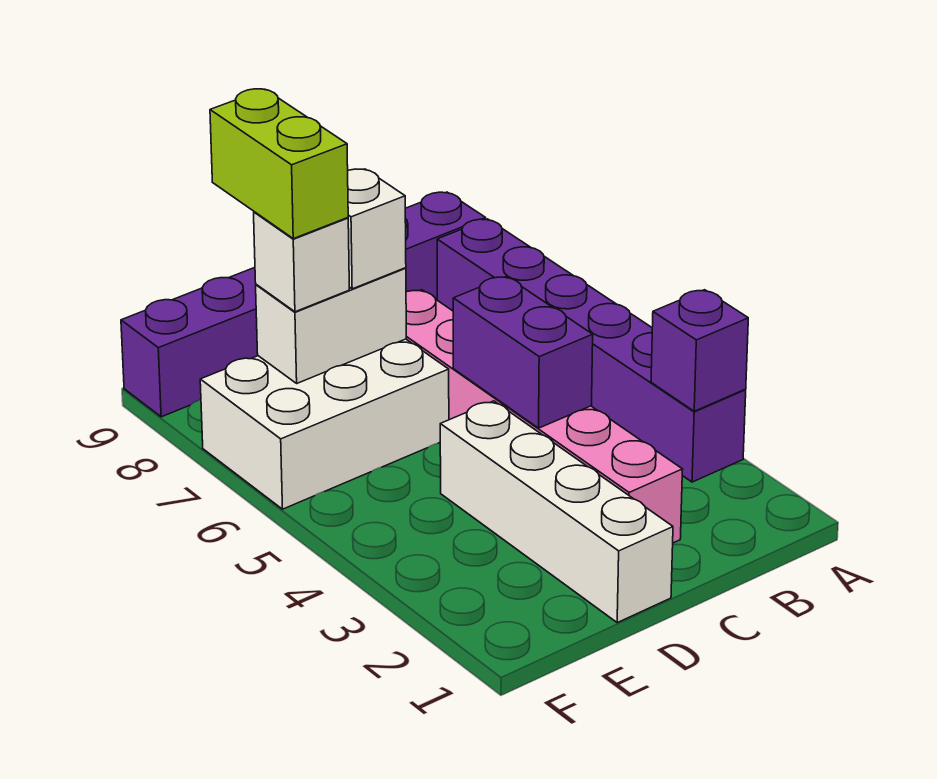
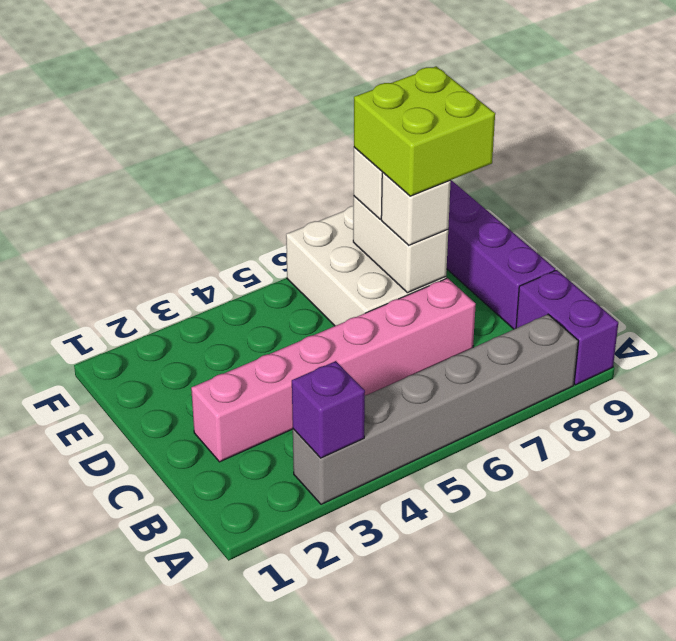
purple 1x6 brick [437,219,746,482] -> grey 1x6 brick [293,314,578,504]
purple 1x2 brick [453,276,593,428] -> none
white 1x4 brick [440,401,673,623] -> none
lime 1x2 brick [210,89,348,239] -> lime 2x2 brick [354,66,495,196]

